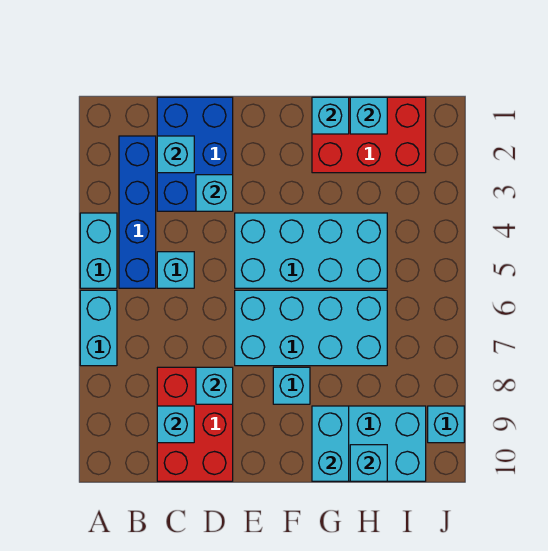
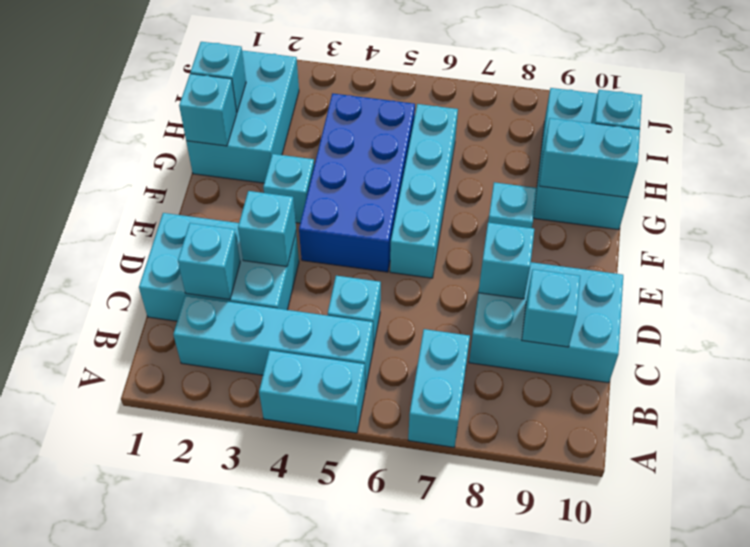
cyan 1x2 brick [80,290,117,366] -> cyan 1x2 brick turned to [408,329,470,447]
blue 1x4 brick [119,136,156,288] -> cyan 1x4 brick [173,296,373,390]
blue 2x3 brick [157,97,233,211] -> cyan 2x3 brick [139,213,299,321]
red 2x3 brick [157,367,233,481] -> cyan 2x3 brick [469,262,623,383]
cyan 2x4 brick [235,213,387,288] -> blue 2x4 brick [299,93,415,272]
cyan 2x4 brick [235,290,387,366] -> cyan 1x4 brick [390,104,458,278]
red 2x3 brick [312,97,426,173] -> cyan 2x3 brick [186,50,299,183]
cyan 1x1 brick [428,406,464,443] -> cyan 1x1 brick moved to [263,154,314,223]

